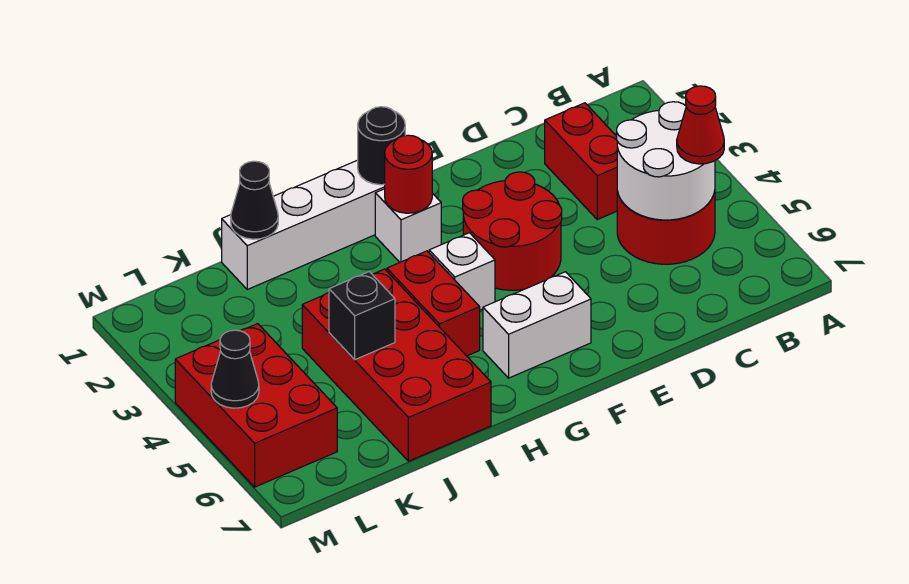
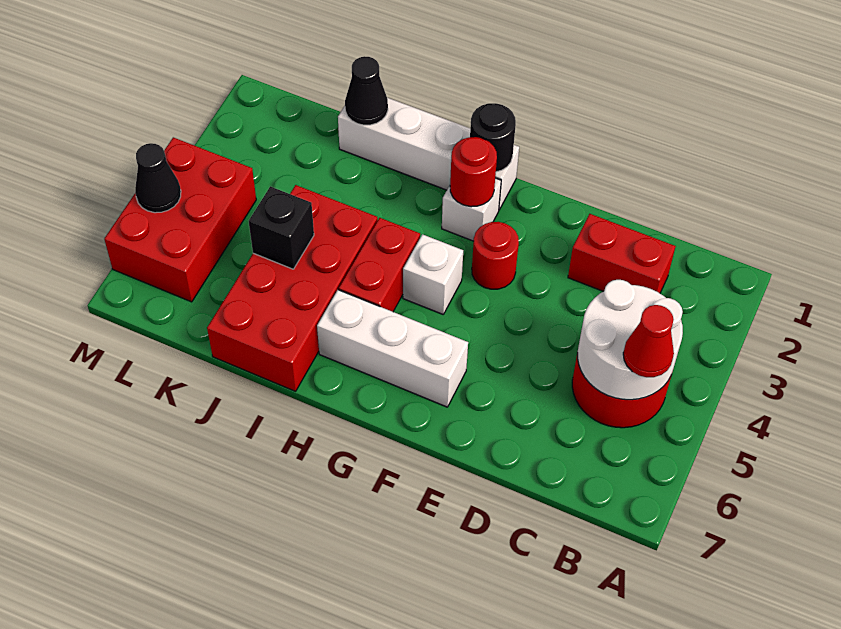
red 1x2 brick [545,103,617,219] -> red 1x2 brick turned to [568,214,676,293]
red 2x2 round brick [463,172,562,290] -> red 1x1 round brick [472,222,519,289]
white 1x2 brick [483,272,591,378] -> white 1x3 brick [317,290,468,407]

